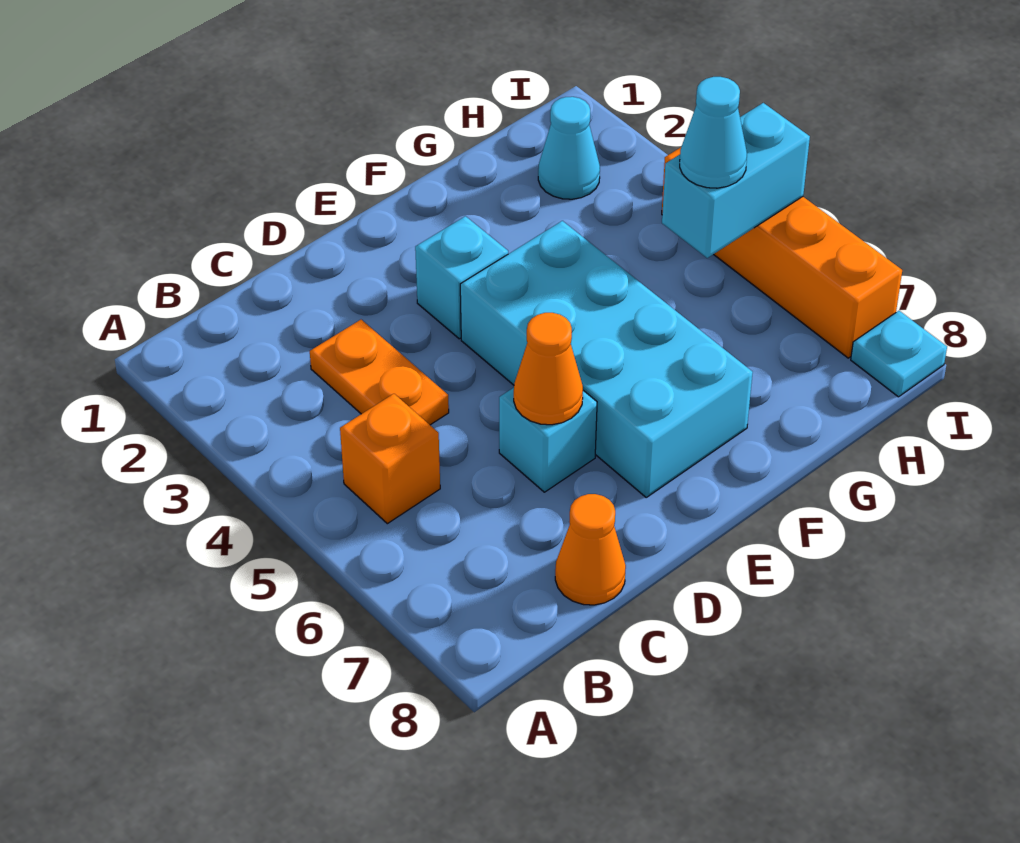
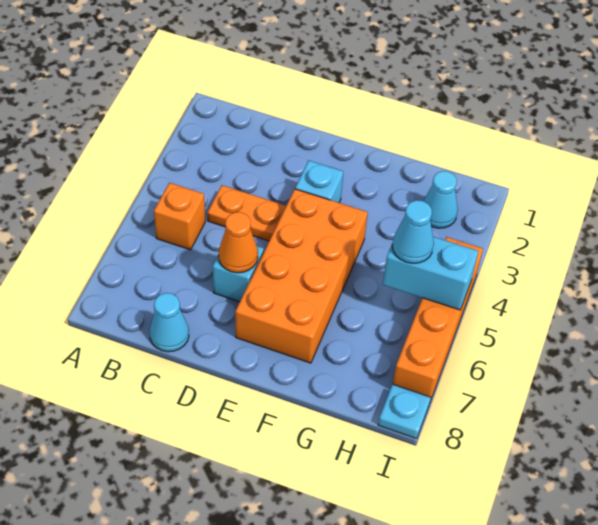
orange 1x2 plate [310,320,449,425] -> orange 1x2 plate turned to [207,185,286,241]
orange 1x1 cone [555,494,626,605] -> cyan 1x1 cone [150,293,189,352]
cyan 2x4 brick [460,221,753,497] -> orange 2x4 brick [235,189,368,363]

